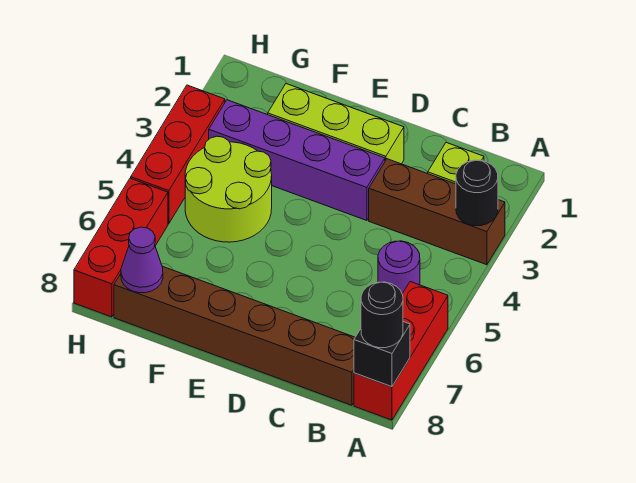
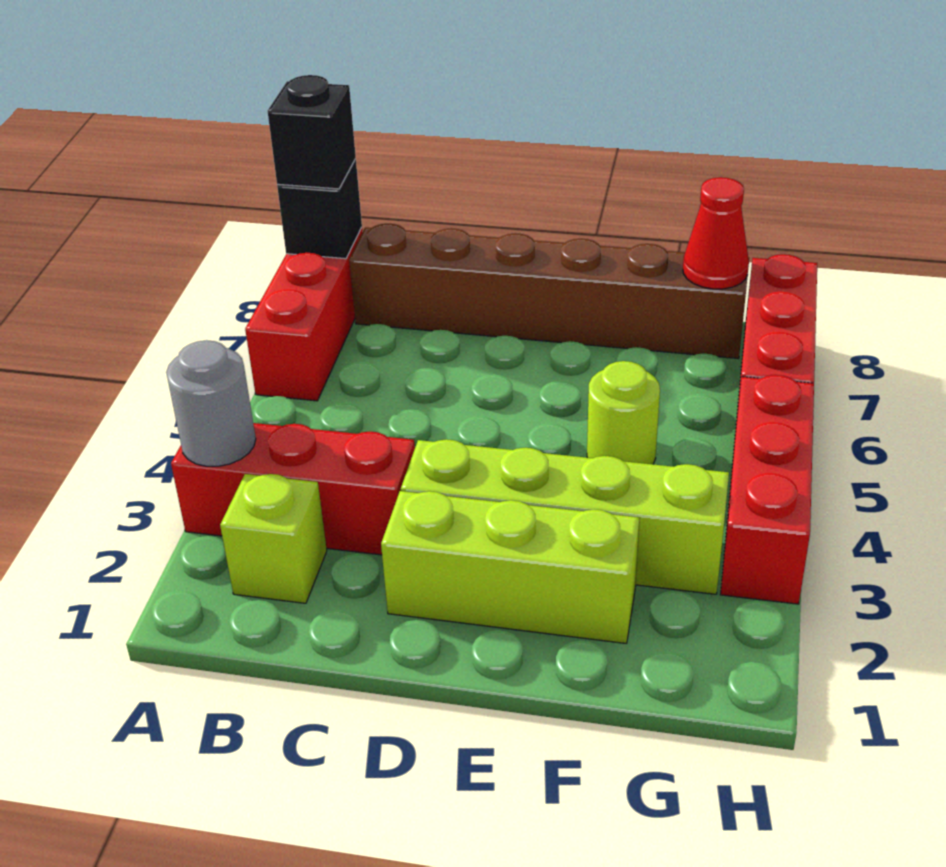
brown 1x3 brick [369,159,505,265] -> red 1x3 brick [171,423,415,555]
black 1x1 round brick [456,160,498,226] -> grey 1x1 round brick [166,340,256,466]
black 1x1 round brick [361,282,403,348] -> black 1x1 brick [268,75,356,189]
purple 1x1 round brick [378,241,420,294] -> none
purple 1x4 brick [209,100,385,221] -> lime 1x4 brick [401,439,729,594]
lime 2x2 round brick [185,136,272,242] -> lime 1x1 round brick [587,361,660,464]
purple 1x1 cone [121,227,163,293] -> red 1x1 cone [683,177,749,289]

